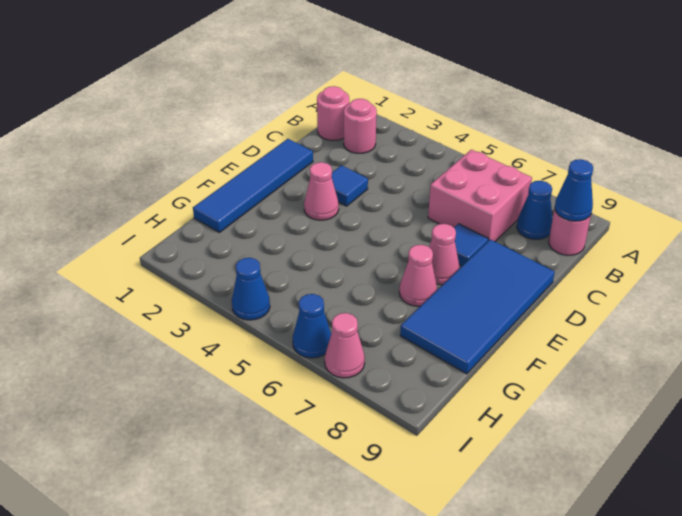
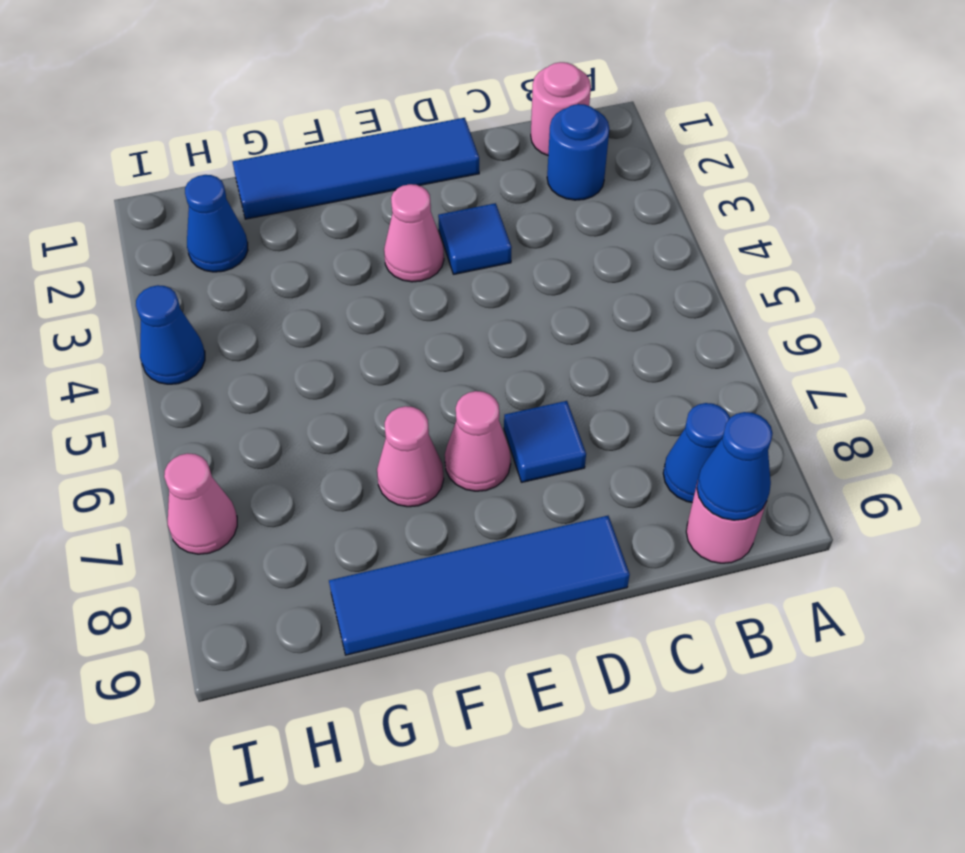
pink 1x1 round brick [344,99,377,153] -> blue 1x1 round brick [547,104,609,200]
pink 2x2 brick [428,150,532,241] -> none
blue 2x4 tile [400,239,555,374] -> blue 1x4 tile [329,516,630,655]
blue 1x1 cone [293,294,331,358] -> blue 1x1 cone moved to [185,175,248,272]

